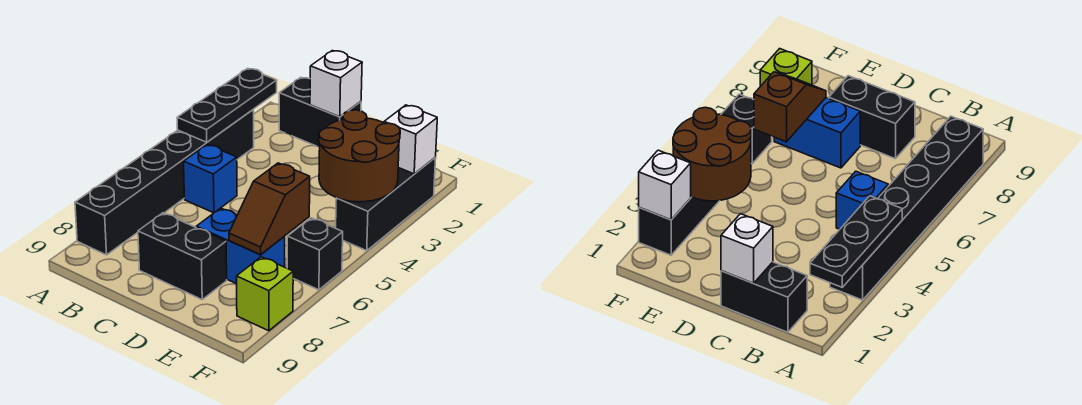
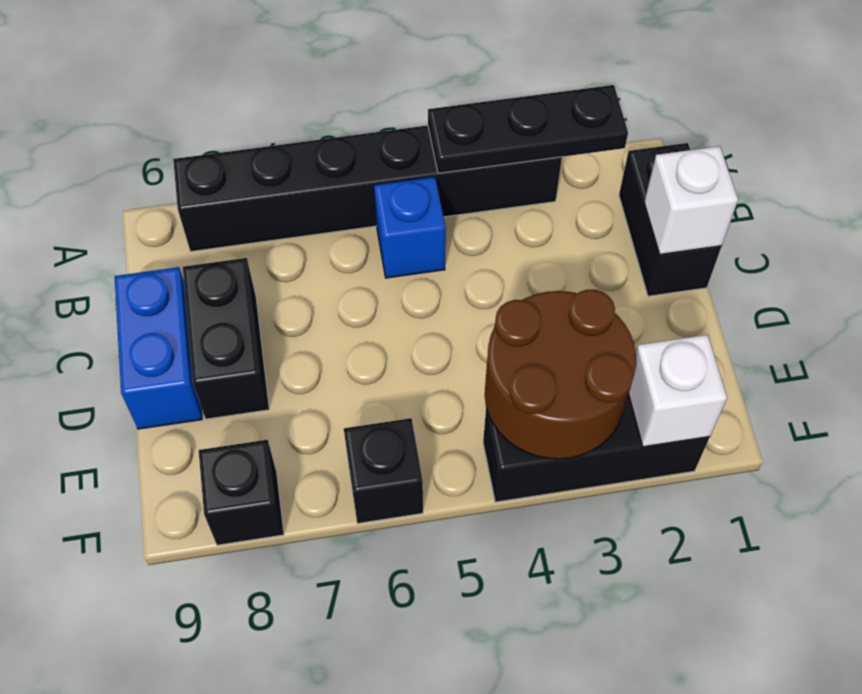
blue 1x2 brick [196,208,285,284] -> blue 1x2 brick moved to [115,267,202,429]
brown 1x2 slope [229,163,310,254] -> none
lime 1x1 brick [237,257,293,331] -> black 1x1 brick [199,440,284,545]

